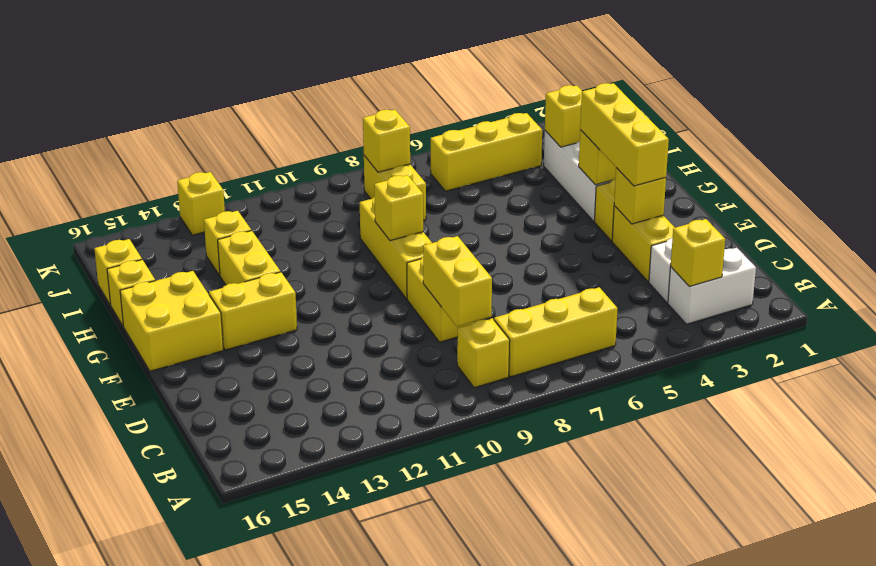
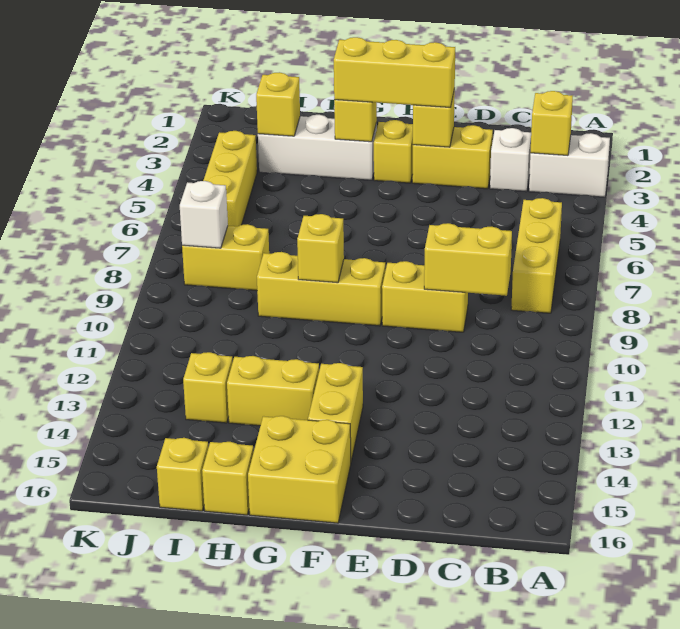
white 1x2 brick [668,248,756,324] -> white 1x2 brick turned to [529,133,610,197]
yellow 1x1 brick [457,318,510,388] -> none
yellow 1x1 brick [363,110,410,172] -> white 1x1 brick [180,181,228,248]
yellow 1x1 brick [177,172,225,235] -> none

